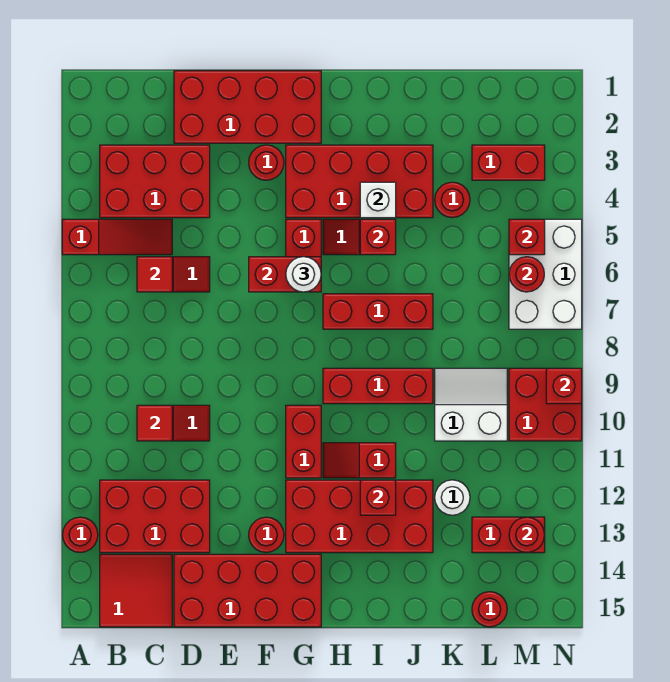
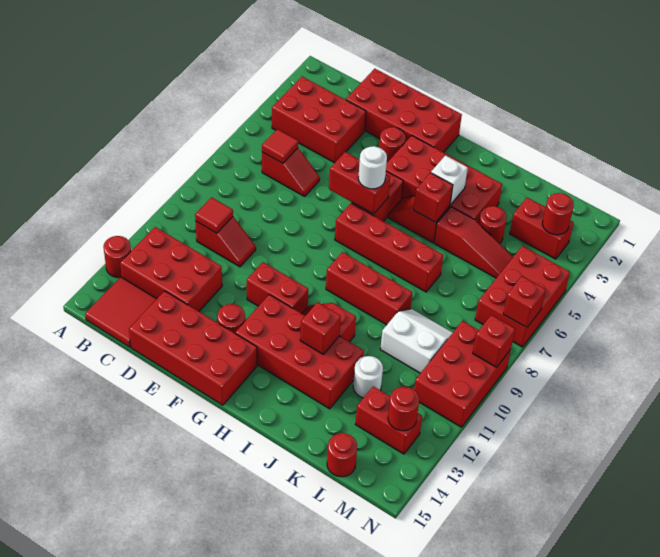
red 1x3 slope [62,219,172,255] -> red 1x3 slope moved to [434,207,513,278]
red 1x2 brick [286,405,321,478] -> red 1x2 brick turned to [247,262,308,314]
red 1x3 brick [323,294,433,329] -> red 1x4 brick [335,203,443,292]
white 2x3 brick [509,219,582,329] -> red 2x3 brick [475,246,570,347]
red 1x1 brick [509,219,545,255] -> red 1x1 brick moved to [503,276,546,328]
red 1x1 round brick [509,257,544,292] -> red 1x1 round brick moved to [542,193,574,235]
red 2x2 brick [509,368,582,441] -> red 2x3 brick [414,321,511,427]

